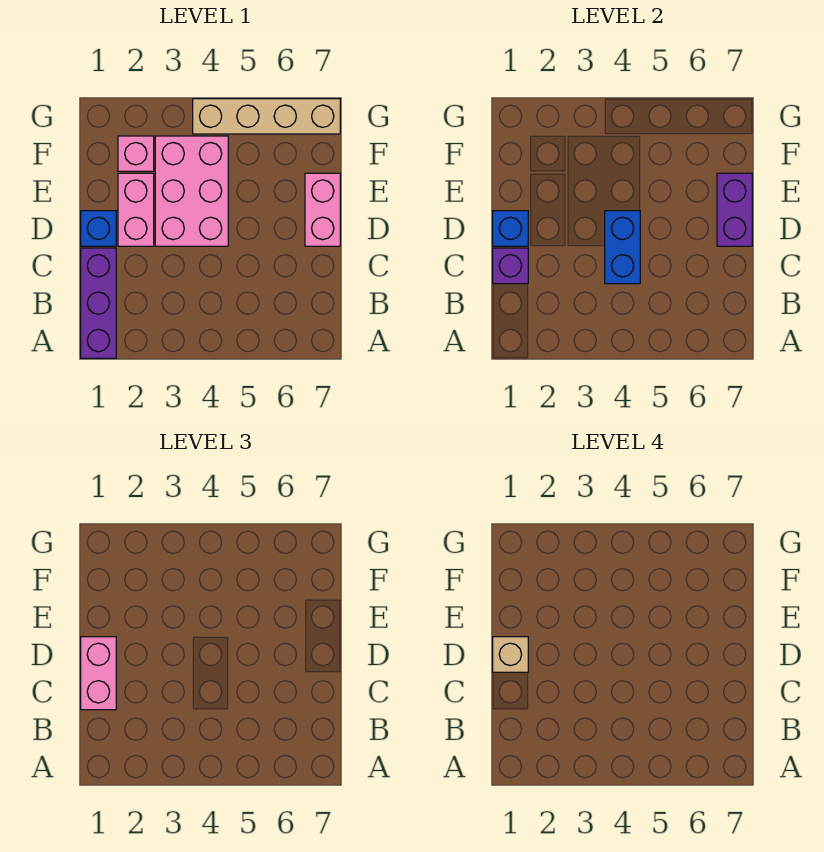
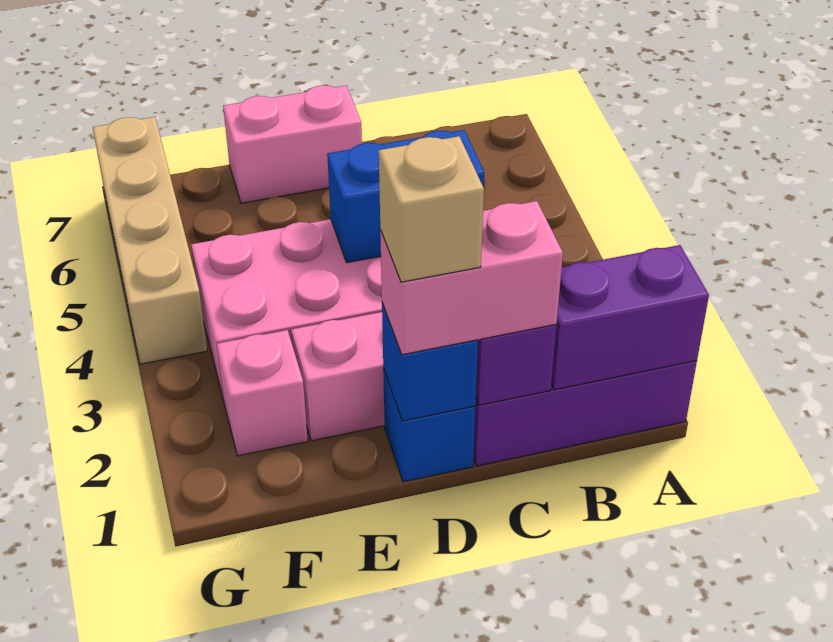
purple 1x2 brick [717,173,752,246] -> purple 1x2 brick moved to [551,245,709,390]

